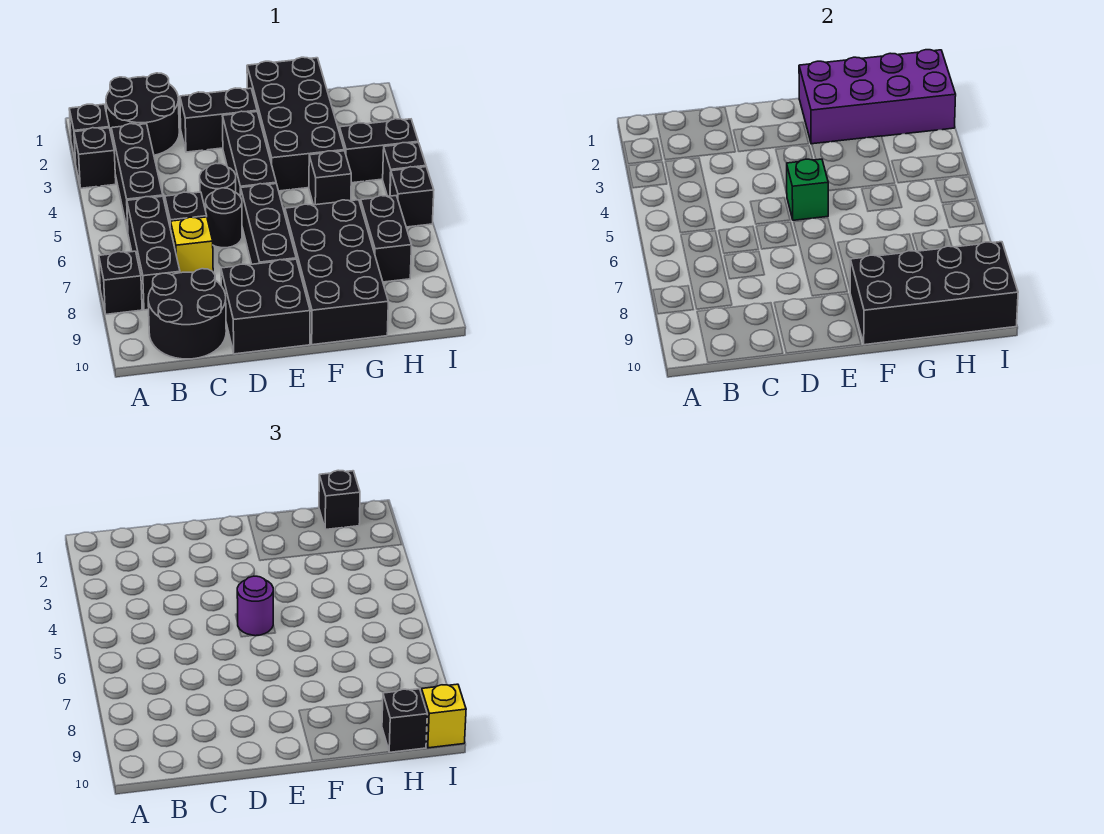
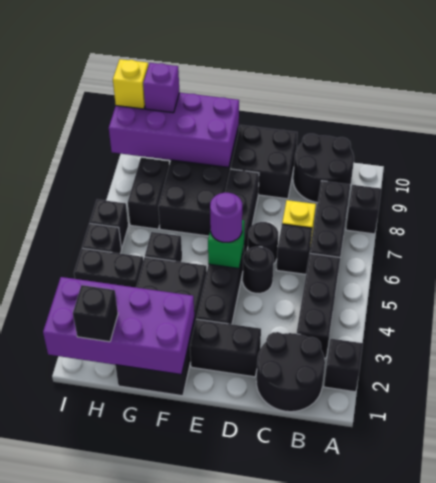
black 1x1 brick [74,128,116,188] -> none
black 2x4 brick [850,242,1018,345] -> purple 2x4 brick [109,93,239,167]
black 1x1 brick [382,689,427,752] -> purple 1x1 brick [143,63,180,113]

